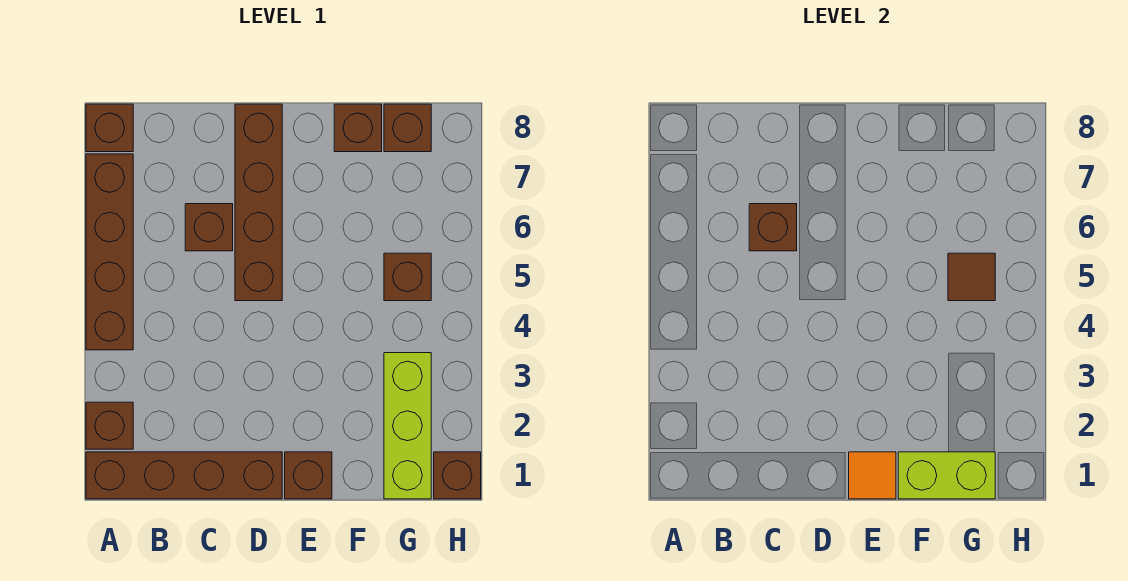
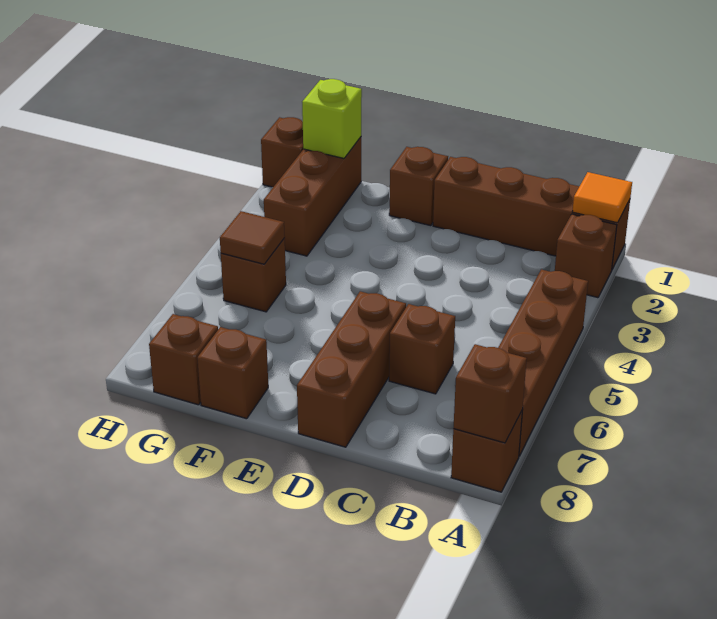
brown 1x1 brick [749,204,797,251] -> brown 1x1 brick moved to [453,344,527,443]
brown 1x4 brick [235,104,282,301] -> brown 1x3 brick [297,291,406,447]
orange 1x1 tile [849,452,896,499] -> orange 1x1 tile moved to [572,172,632,223]
lime 1x2 brick [898,452,995,499] -> lime 1x1 brick [302,79,362,158]
lime 1x3 brick [384,353,431,499] -> brown 1x3 brick [264,137,361,256]

